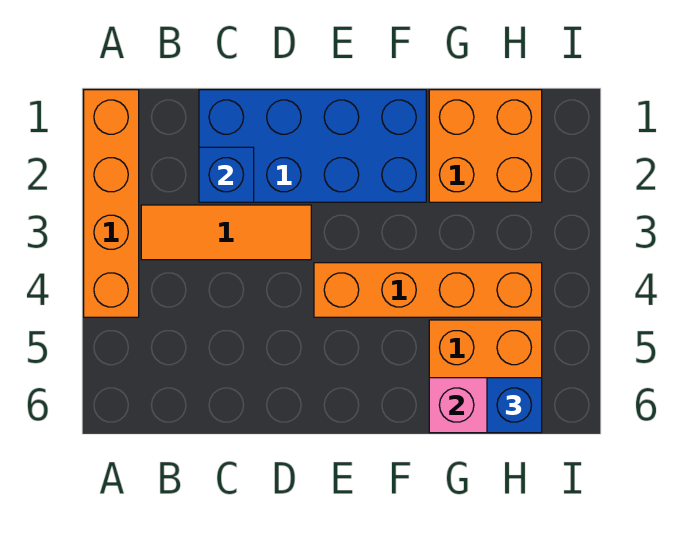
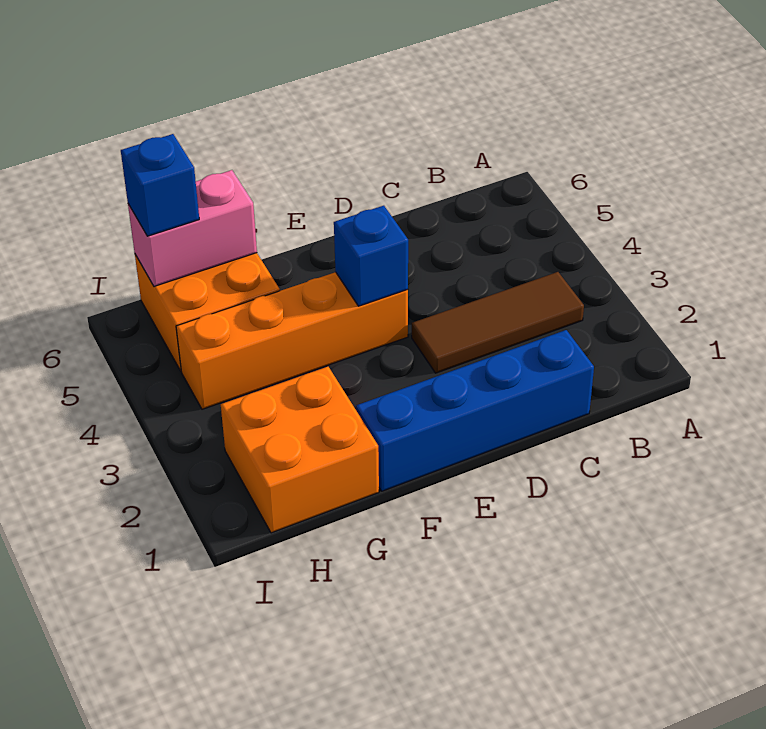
orange 1x4 brick [84,90,139,317] -> none
orange 1x3 tile [141,205,311,260] -> brown 1x3 tile [412,272,584,373]
blue 2x4 brick [199,90,426,202] -> blue 1x4 brick [356,330,594,491]
blue 1x1 brick [199,147,254,202] -> blue 1x1 brick moved to [334,206,408,306]

